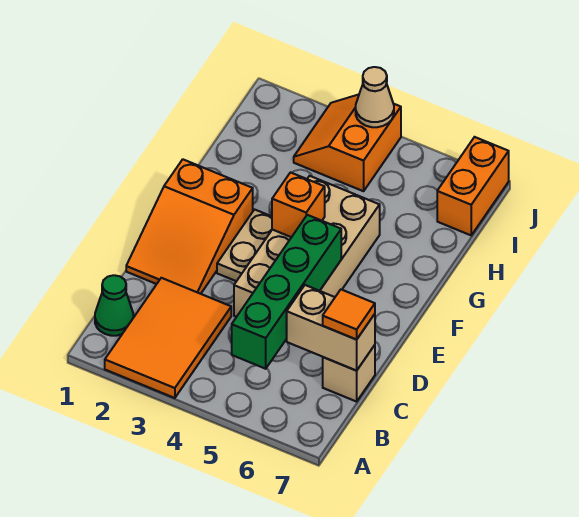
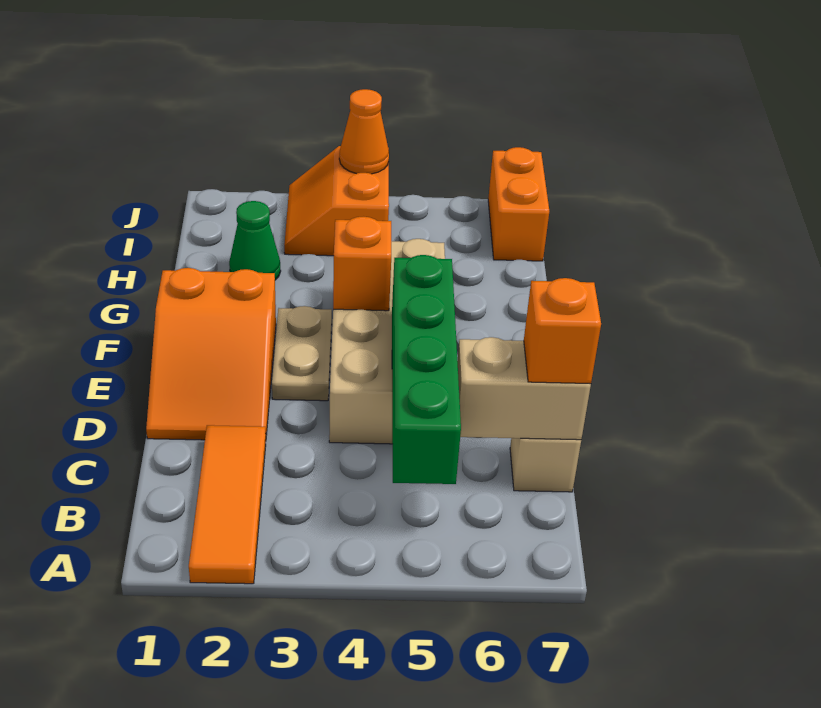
orange 2x3 tile [105,278,231,398] -> orange 1x3 tile [189,425,266,584]
green 1x1 cone [95,275,133,336] -> green 1x1 cone moved to [229,201,281,280]
orange 1x1 tile [323,290,375,340] -> orange 1x1 brick [524,278,601,384]
tan 1x1 cone [356,67,394,127] -> orange 1x1 cone [339,89,389,174]

